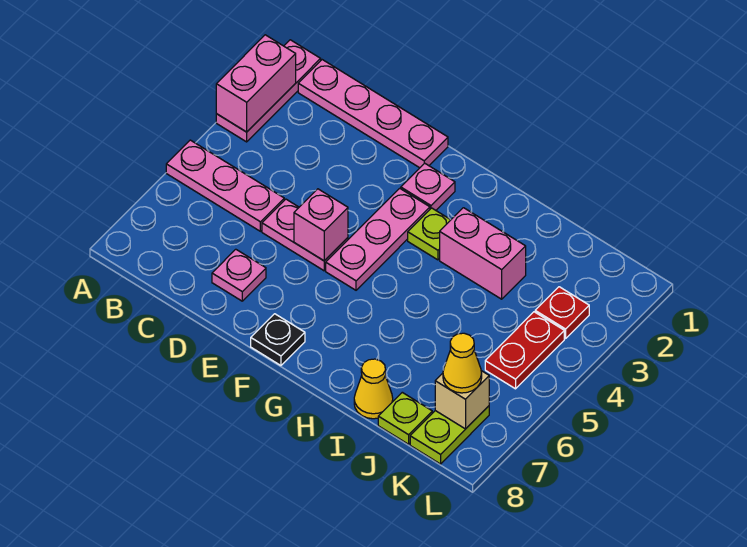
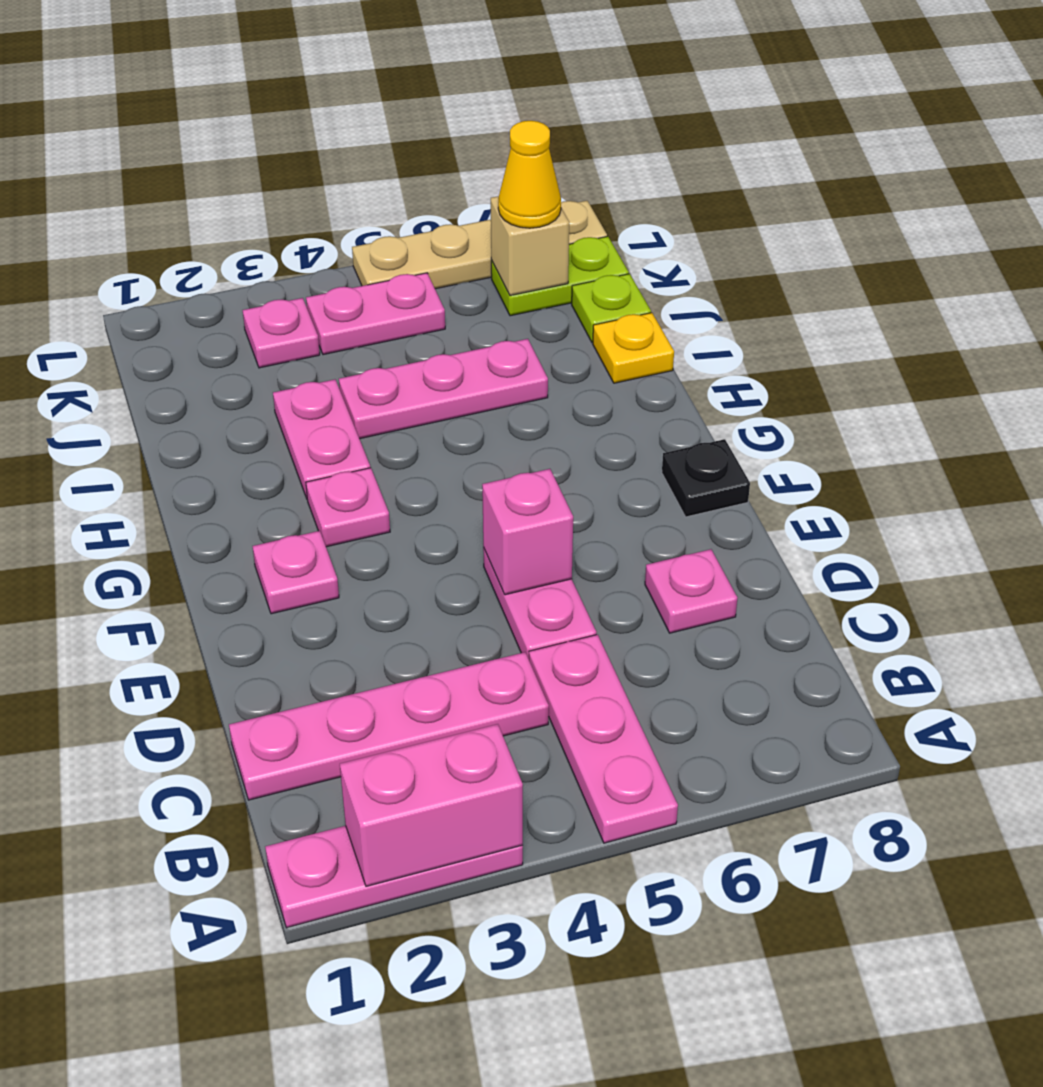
pink 1x4 plate [298,60,448,168] -> pink 1x4 plate turned to [229,652,549,800]
pink 1x3 plate [326,188,430,290] -> pink 1x3 plate moved to [339,339,548,439]
lime 1x1 plate [408,208,451,260] -> pink 1x1 plate [306,468,390,547]
pink 1x2 brick [440,208,526,299] -> pink 1x2 plate [273,379,370,498]
yellow 1x1 cone [354,359,393,419] -> yellow 1x1 plate [593,313,674,383]
red 1x1 plate [535,287,589,339] -> pink 1x1 plate [243,298,320,368]
red 1x2 plate [485,312,564,389] -> pink 1x2 plate [306,273,445,355]
none -> tan 1x4 plate [352,201,607,289]

